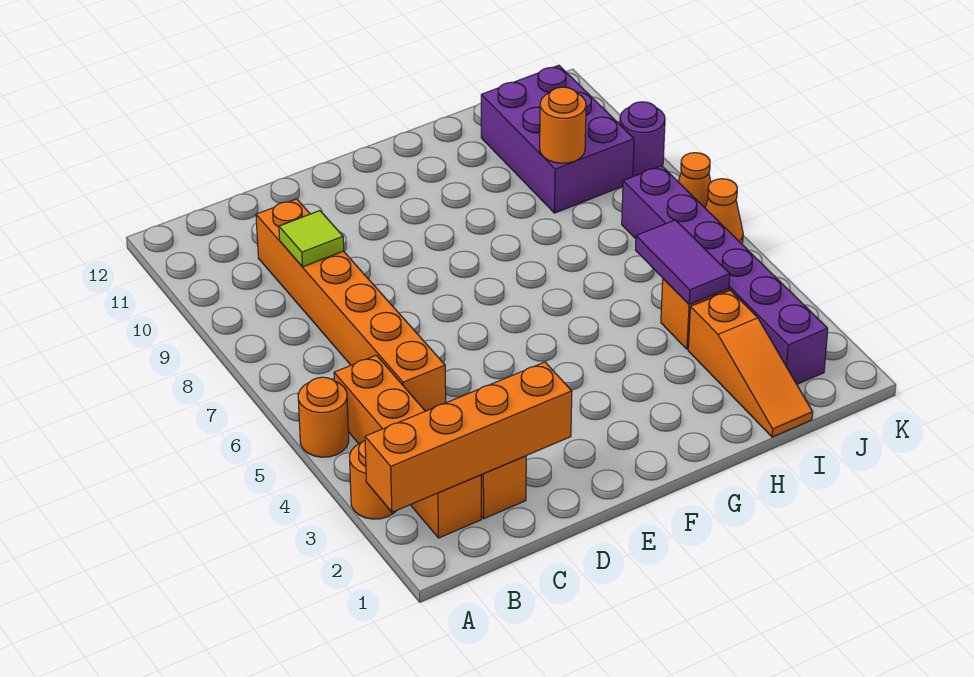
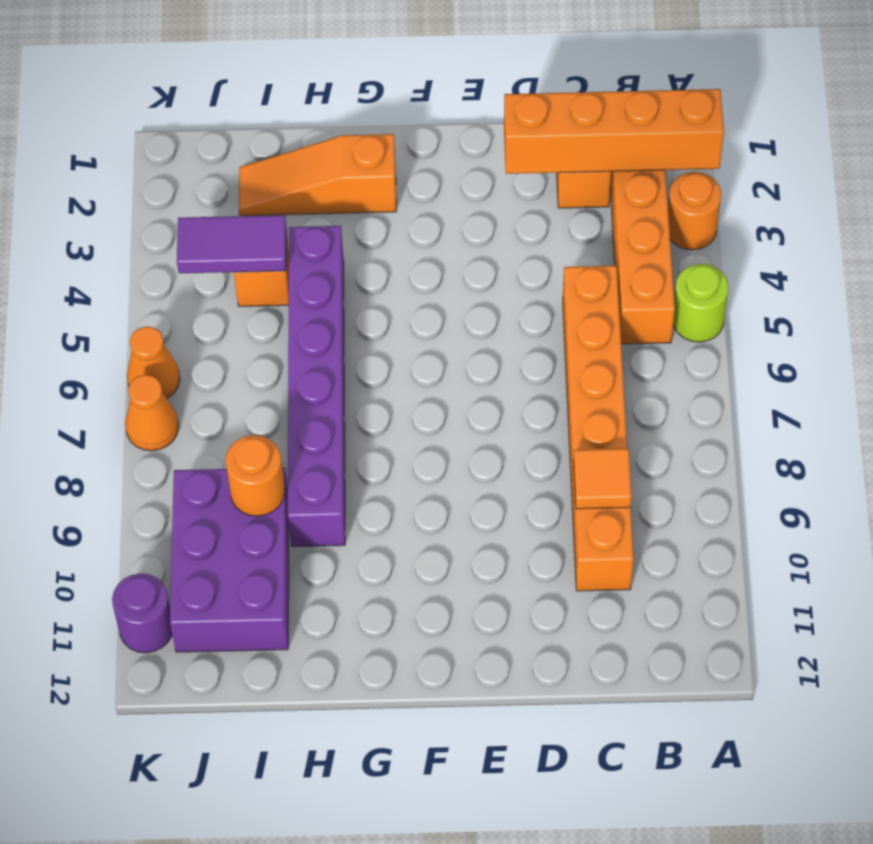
orange 1x1 round brick [298,377,349,457] -> lime 1x1 round brick [673,264,729,342]
lime 1x1 tile [279,211,344,267] -> orange 1x1 tile [573,449,632,509]
orange 1x3 slope [688,290,813,437] -> orange 1x3 slope turned to [239,134,396,216]
purple 1x2 tile [636,220,730,304] -> purple 1x2 tile turned to [177,215,286,273]
purple 1x6 brick [622,166,828,384] -> purple 1x6 brick moved to [288,226,345,547]
purple 1x1 round brick [620,102,665,176] -> purple 1x1 round brick moved to [112,573,172,653]

